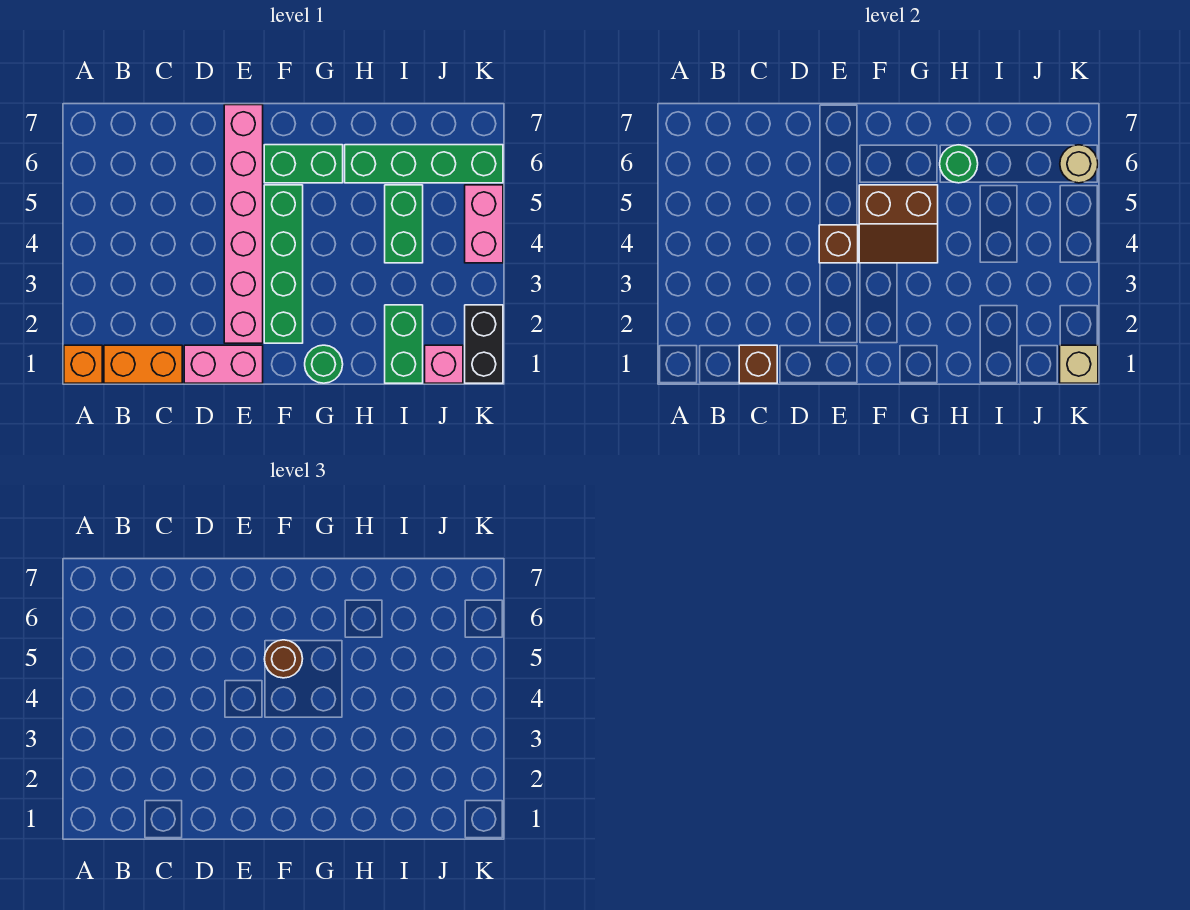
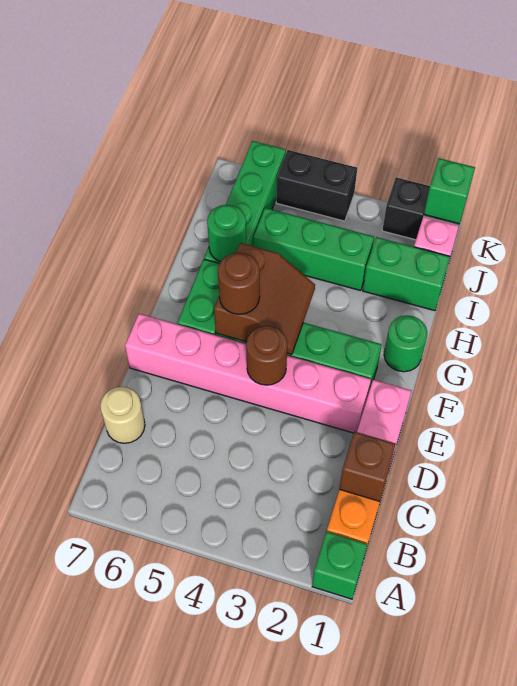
orange 1x1 brick [64,345,102,383] -> green 1x1 brick [312,532,367,599]
brown 1x1 brick [819,225,858,263] -> brown 1x1 round brick [246,326,287,385]
green 1x2 brick [385,185,423,263] -> green 1x3 brick [254,208,374,291]
tan 1x1 brick [1060,345,1098,383] -> green 1x1 brick [424,158,475,224]
pink 1x2 brick [465,185,503,263] -> black 1x2 brick [276,150,357,221]
tan 1x1 round brick [1060,145,1098,183] -> tan 1x1 round brick moved to [100,387,145,443]

